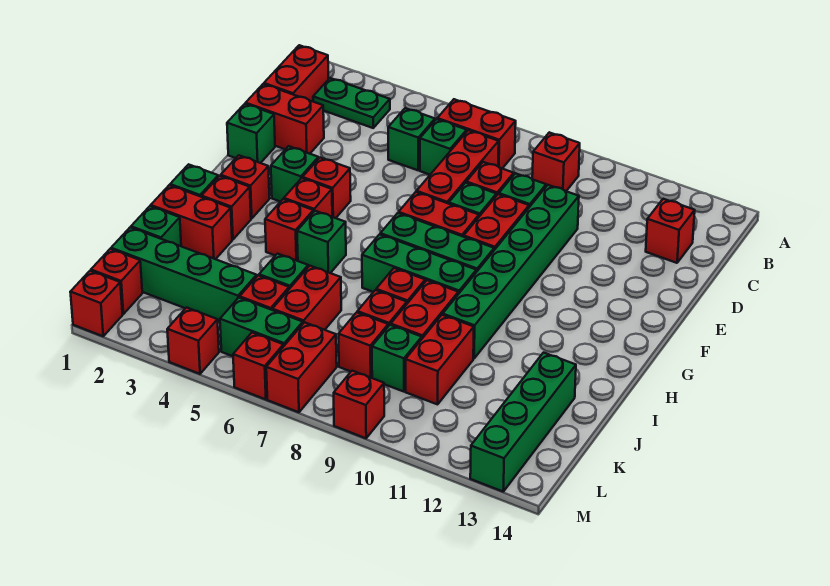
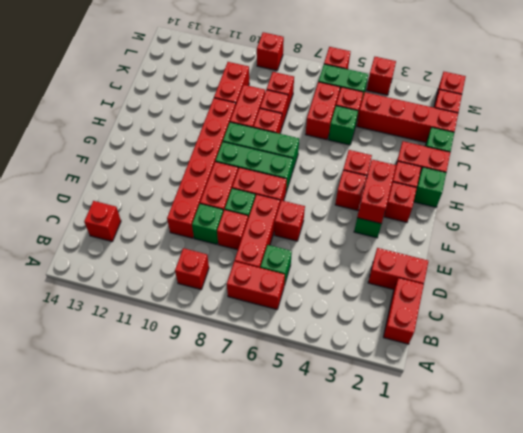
green 1x2 plate [313,78,390,128] -> none
green 1x1 brick [388,108,435,170] -> none
green 1x6 brick [443,185,579,359] -> red 1x6 brick [167,98,236,238]
green 1x1 brick [227,104,275,163] -> none
red 1x1 brick [302,158,351,218] -> red 1x1 brick moved to [274,200,305,241]
green 1x1 brick [297,211,346,273] -> none
green 1x4 brick [470,353,576,491] -> none
green 1x4 brick [111,227,257,321] -> red 1x4 brick [357,92,458,142]
green 1x1 brick [372,325,422,392] -> none
red 1x2 brick [266,322,337,412] -> red 1x2 brick moved to [357,160,396,224]

